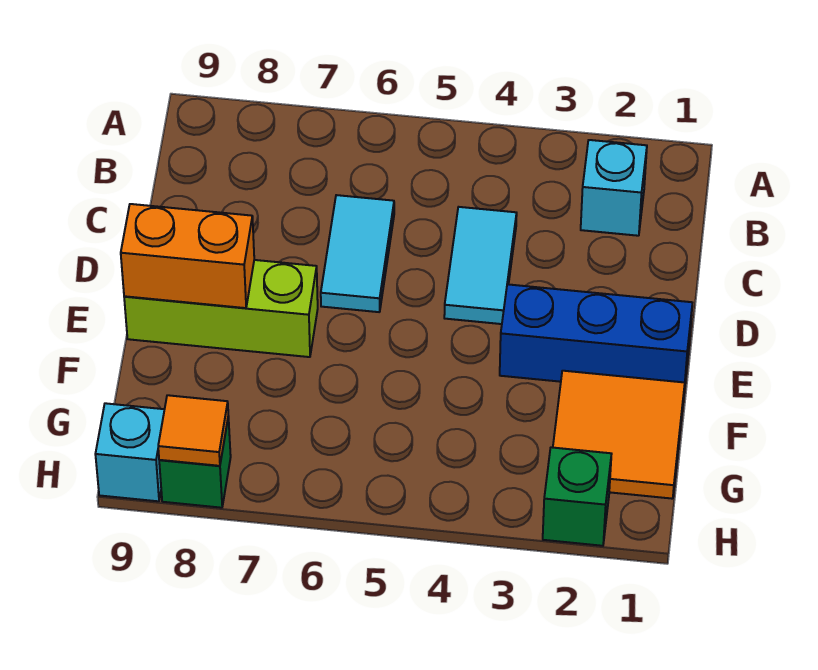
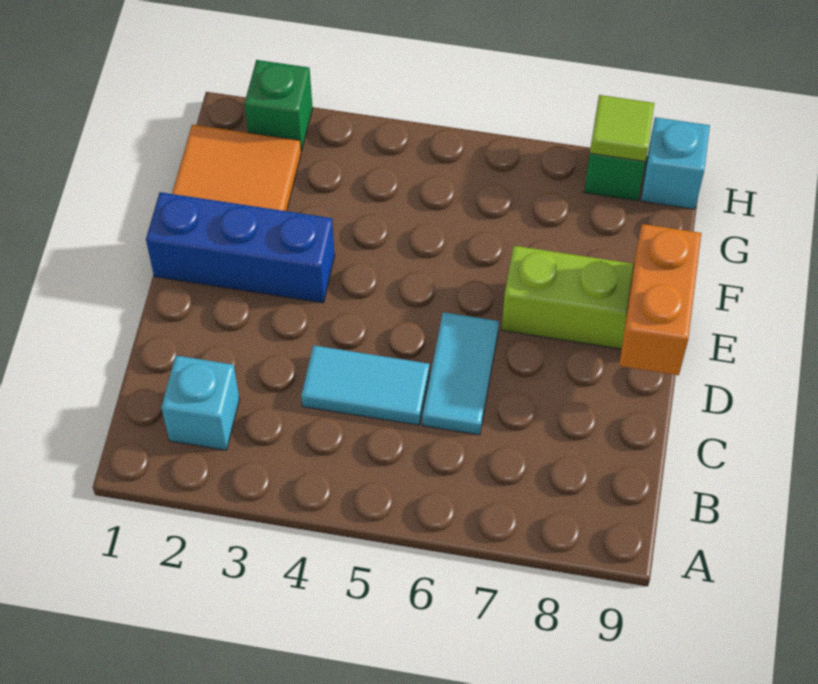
cyan 1x2 tile [444,207,517,324] -> cyan 1x2 tile turned to [301,345,430,425]
orange 1x2 brick [121,204,254,308] -> orange 1x2 brick turned to [619,224,701,375]
orange 1x1 tile [158,395,228,466] -> lime 1x1 tile [590,95,654,161]

